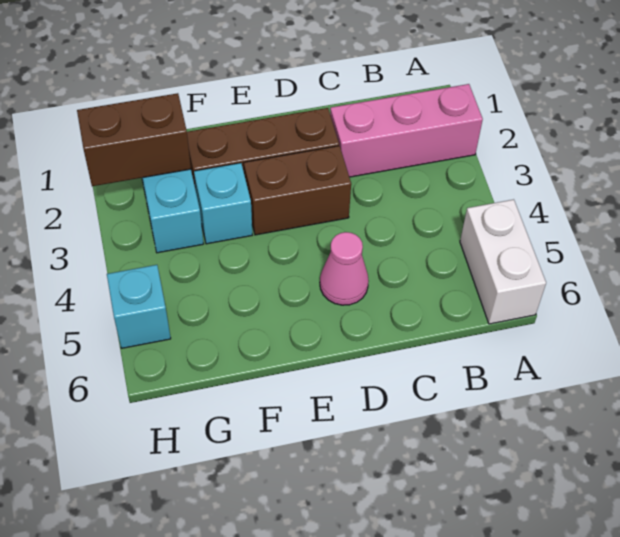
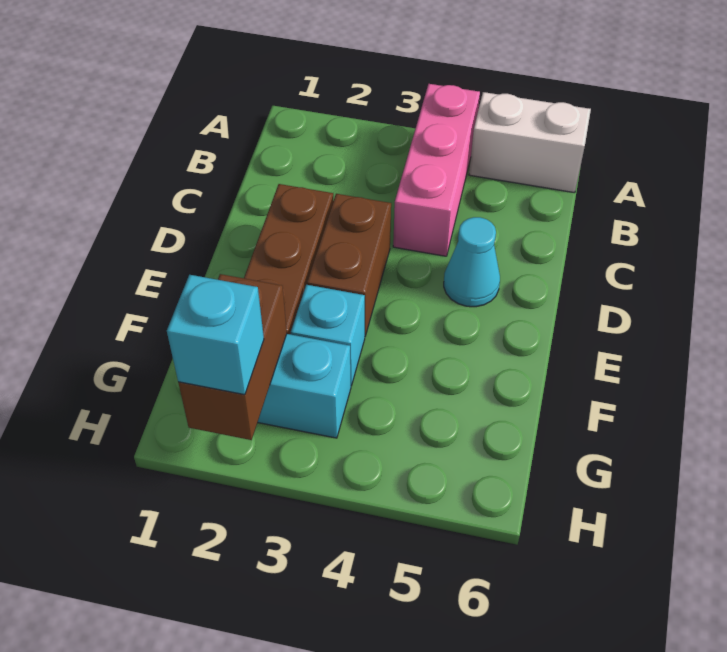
pink 1x3 brick [330,84,483,177] -> pink 1x3 brick moved to [393,84,480,256]
pink 1x1 cone [320,232,369,305] -> cyan 1x1 cone [444,217,500,307]
cyan 1x1 brick [107,265,171,348] -> cyan 1x1 brick moved to [167,275,264,395]

